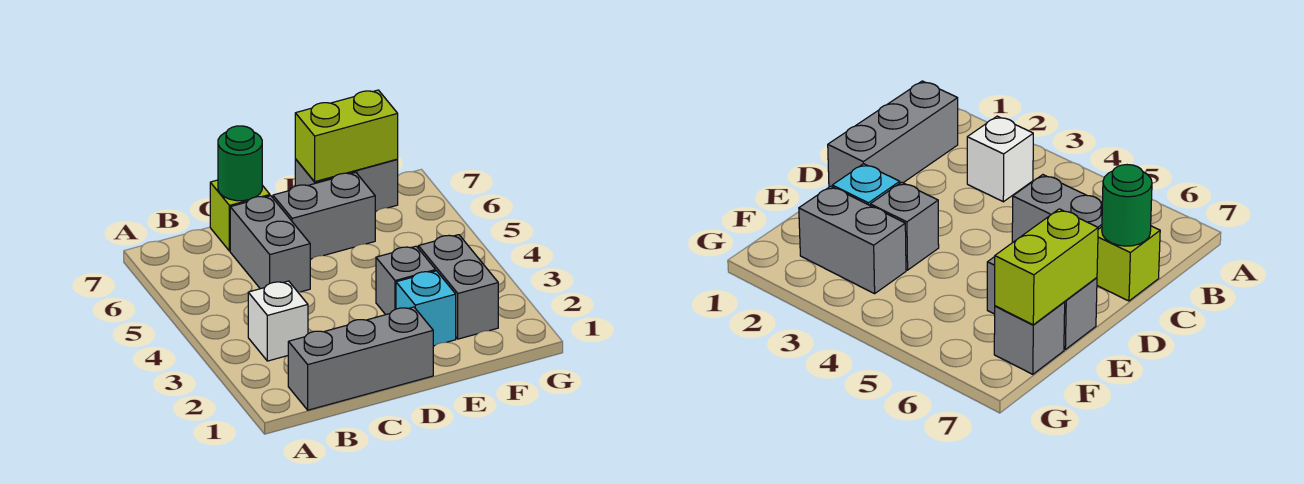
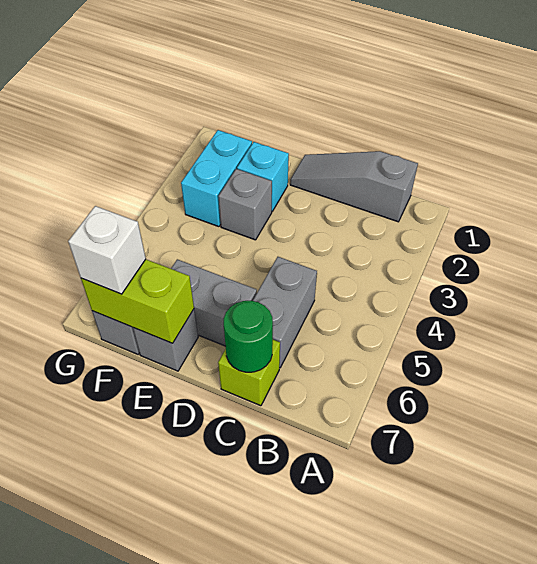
grey 1x3 brick [288,307,433,410] -> grey 1x3 slope [290,151,418,222]
white 1x1 brick [248,281,308,361] -> white 1x1 brick moved to [68,206,146,294]
grey 1x2 brick [418,235,498,339] -> cyan 1x2 brick [181,130,252,227]

